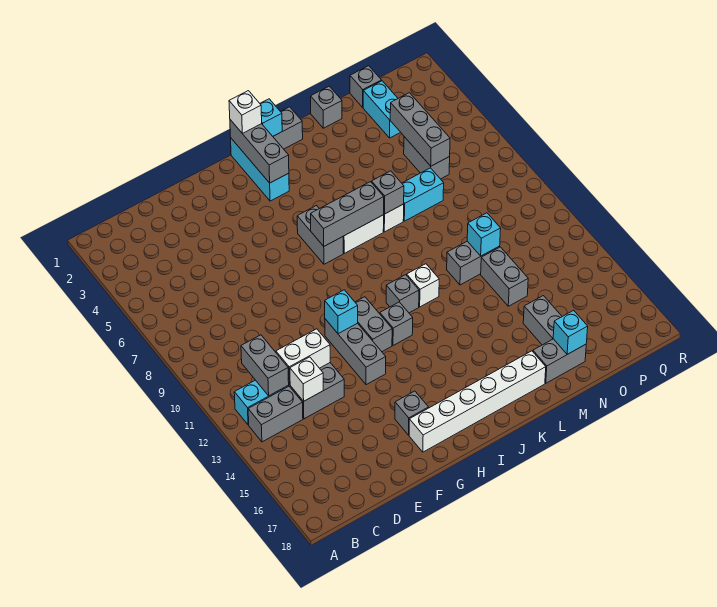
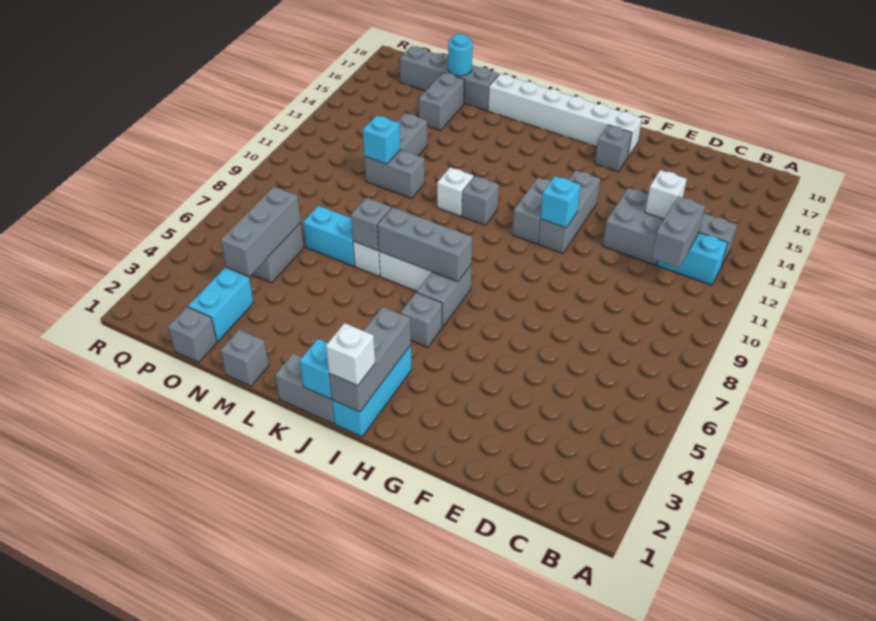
white 1x2 brick [276,329,330,384] -> none
grey 1x1 brick [380,302,413,346] -> grey 1x1 brick moved to [401,293,442,348]
grey 1x2 brick [533,339,586,383] -> grey 1x4 brick [400,46,499,111]
cyan 1x1 brick [553,310,588,354] -> cyan 1x1 round brick [448,34,473,76]

